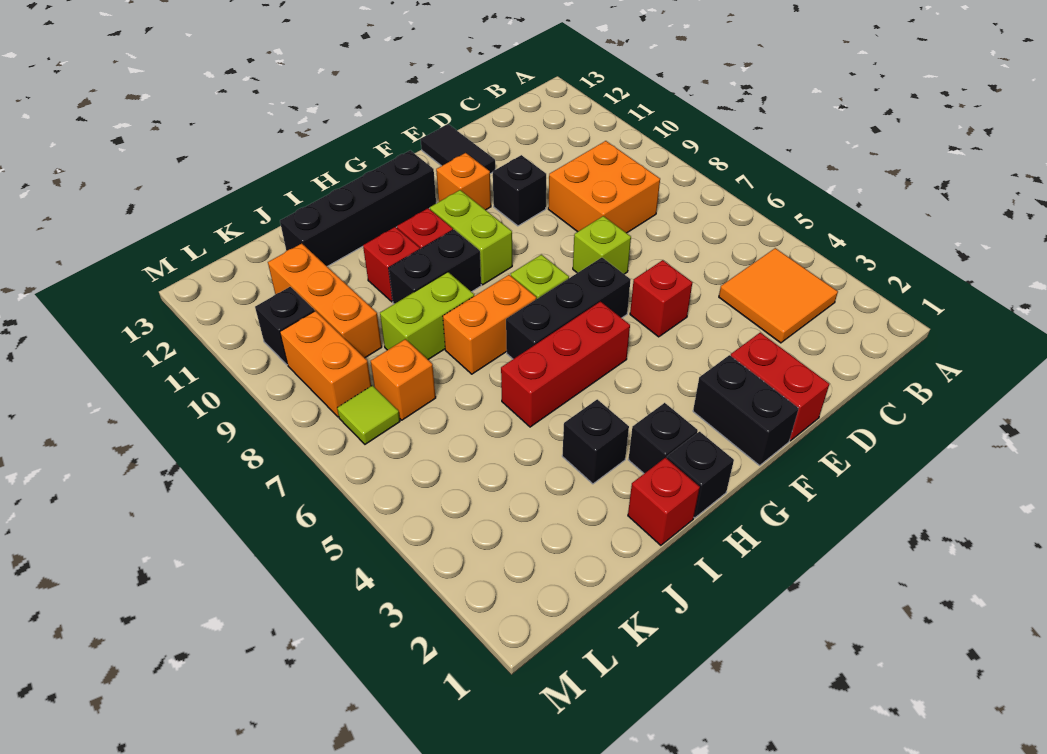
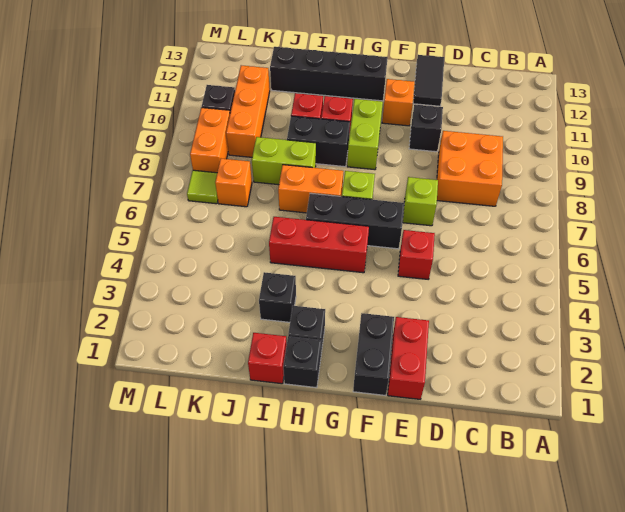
orange 2x2 tile [719,248,838,343] -> none

